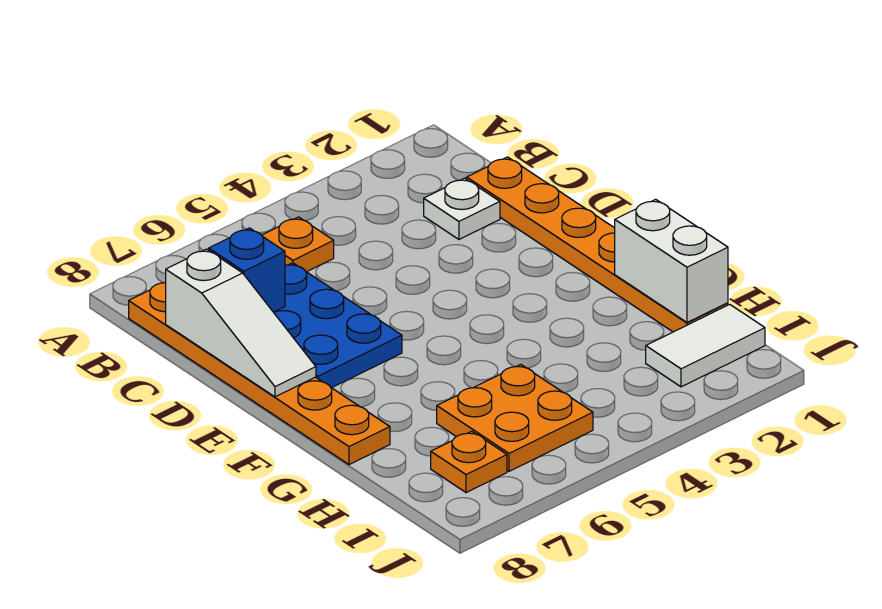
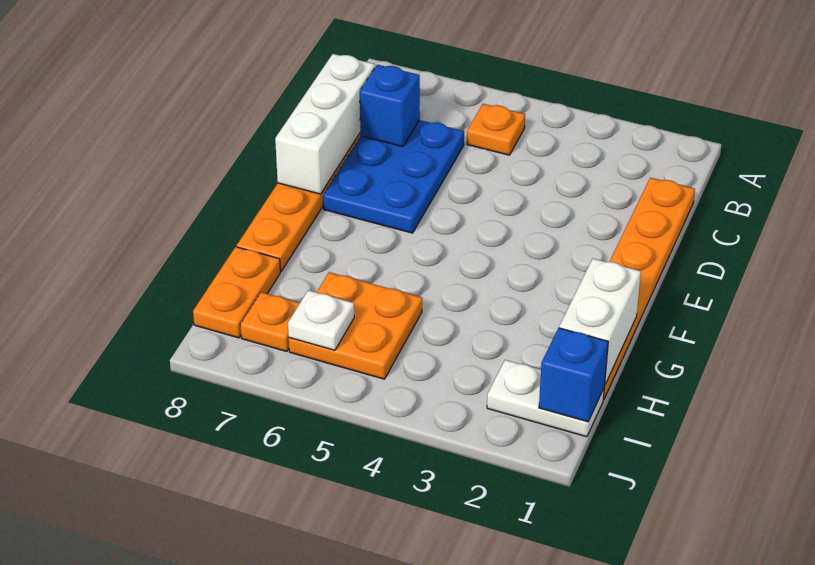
white 1x1 plate [424,178,500,239] -> white 1x1 plate moved to [288,290,354,350]
white 1x3 slope [165,249,316,397] -> white 1x3 brick [275,54,375,194]
none -> orange 1x2 plate [193,247,280,338]
white 1x2 tile [646,304,765,387] -> white 1x2 plate [487,360,604,437]
none -> blue 1x1 brick [539,328,608,422]

